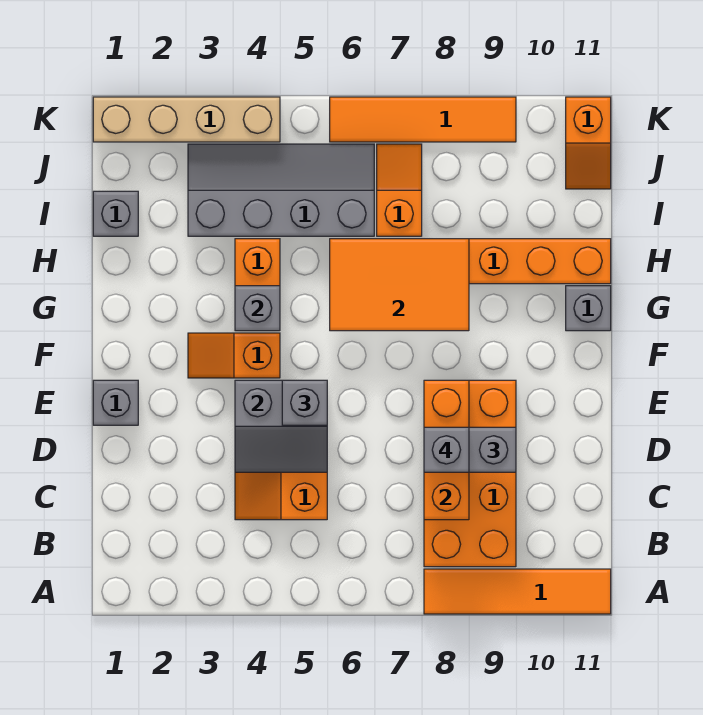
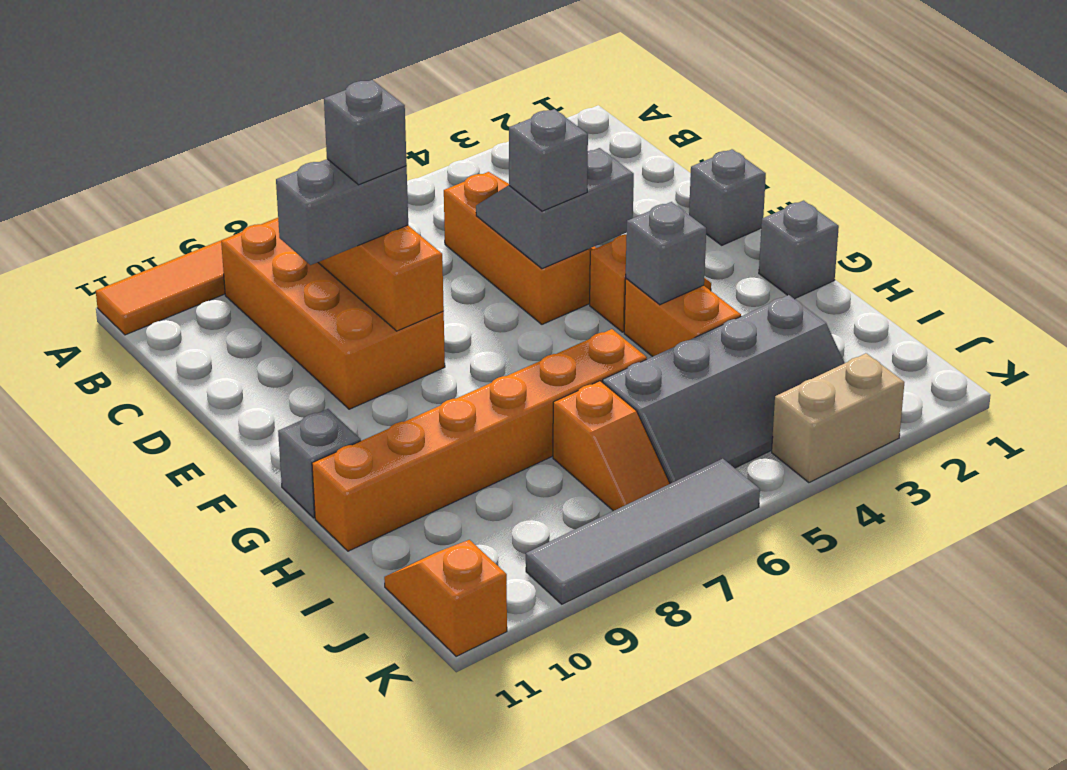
orange 2x3 tile [330,239,469,331] -> none
grey 1x1 brick [93,191,138,236] -> grey 1x1 brick moved to [759,201,839,299]
tan 1x4 brick [93,97,280,142] -> tan 1x2 brick [772,353,904,483]
orange 1x4 tile [330,97,516,142] -> grey 1x4 tile [526,459,760,604]

